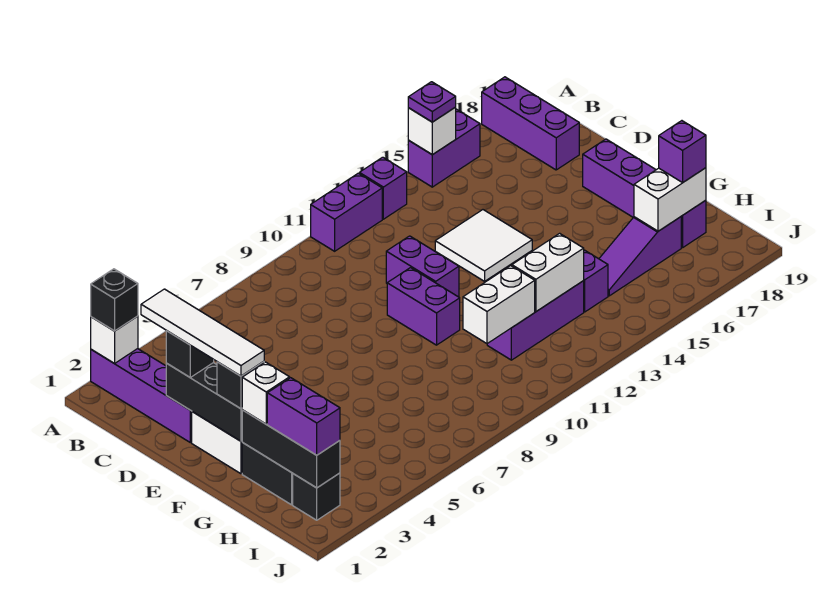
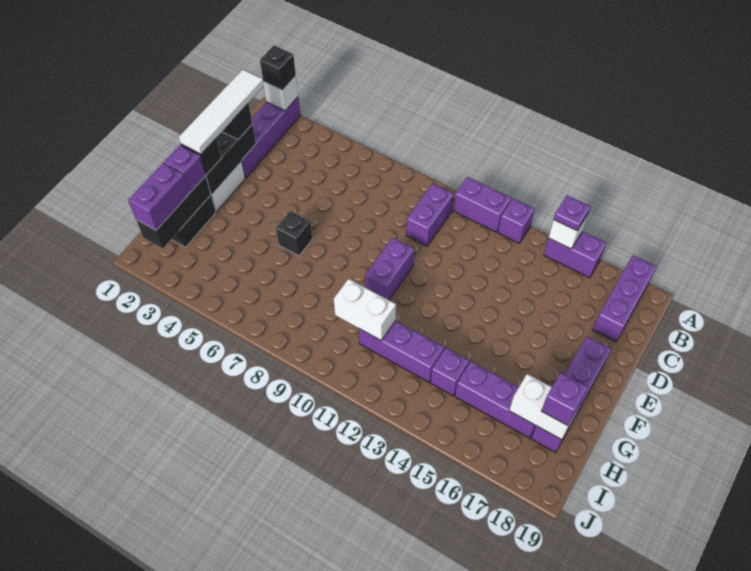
purple 1x2 brick [386,236,459,297] -> purple 1x2 brick moved to [406,184,454,246]
white 2x2 tile [435,210,532,281] -> none
white 1x1 brick [242,362,290,424] -> purple 1x1 brick [164,145,206,193]
white 1x2 brick [512,233,584,311] -> none
purple 1x3 slope [599,217,681,296] -> purple 1x3 brick [455,362,536,438]
black 1x1 brick [293,473,340,520] -> black 1x1 brick moved to [276,211,313,256]

